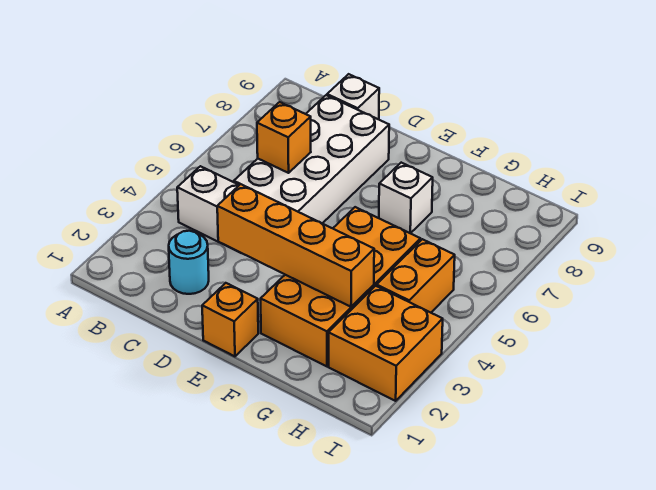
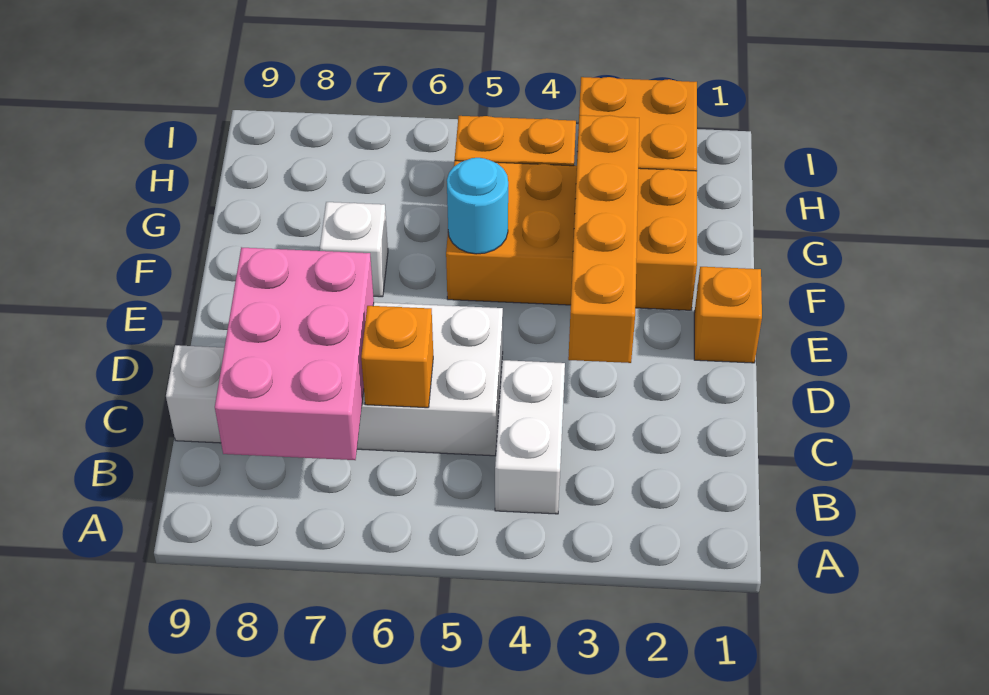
none -> pink 2x3 brick [215,247,374,460]
cyan 1x1 round brick [169,231,209,294] -> cyan 1x1 round brick moved to [447,158,508,254]

